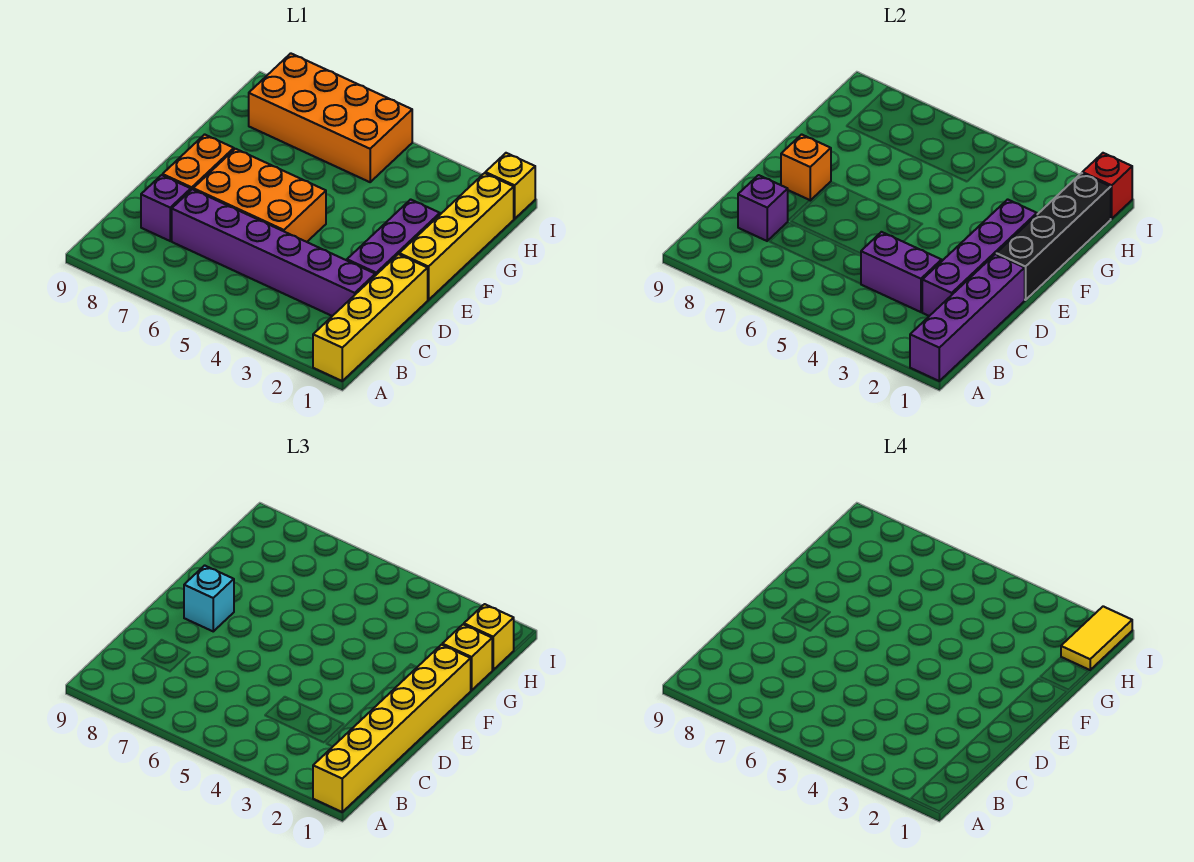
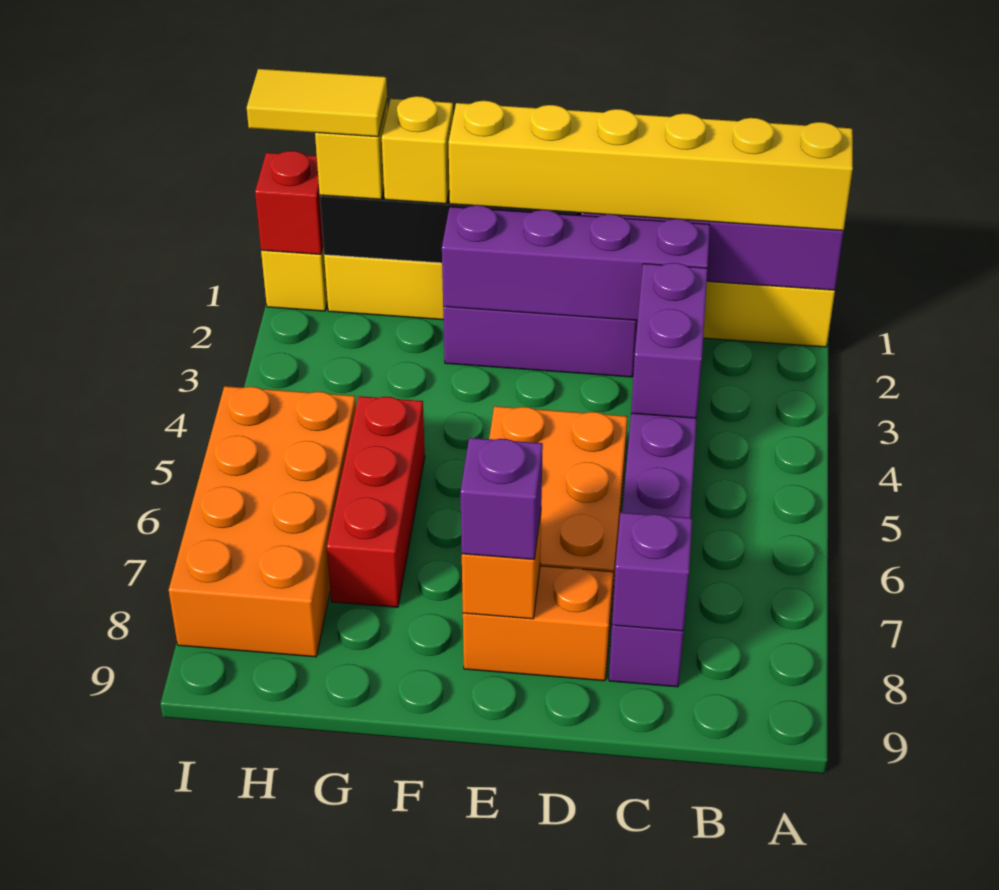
cyan 1x1 brick [184,565,234,631] -> purple 1x1 brick [460,438,543,560]
none -> red 1x3 brick [327,396,425,607]

